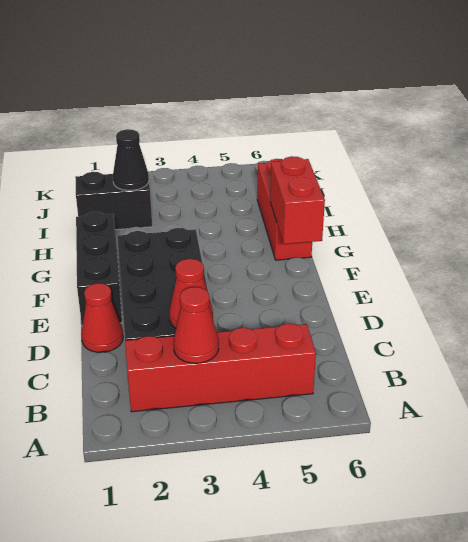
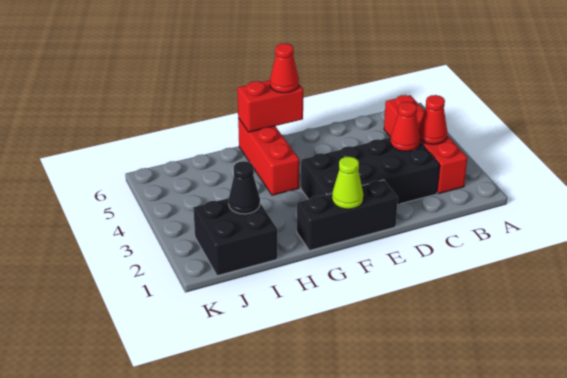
red 1x1 cone [81,283,123,352] -> red 1x1 cone moved to [270,43,299,93]
none -> lime 1x1 cone [332,157,363,209]
red 1x3 brick [257,159,312,260] -> red 1x3 brick turned to [238,118,299,195]
black 1x2 brick [75,172,152,230] -> black 2x2 brick [193,198,277,276]

